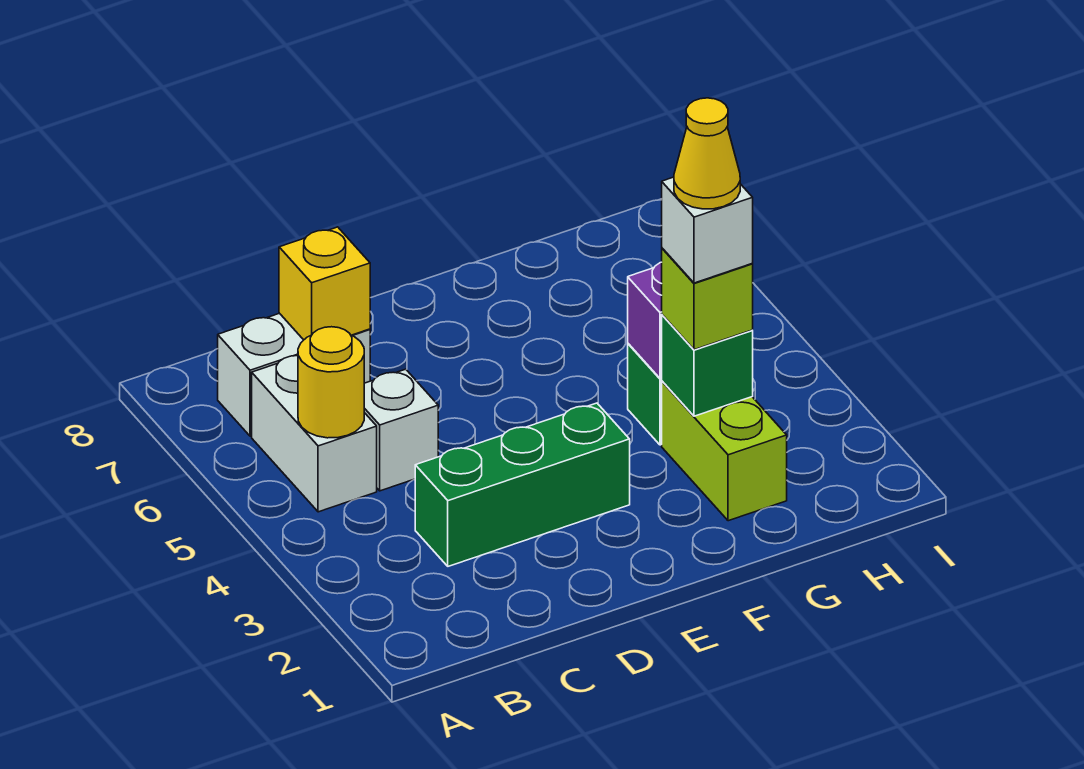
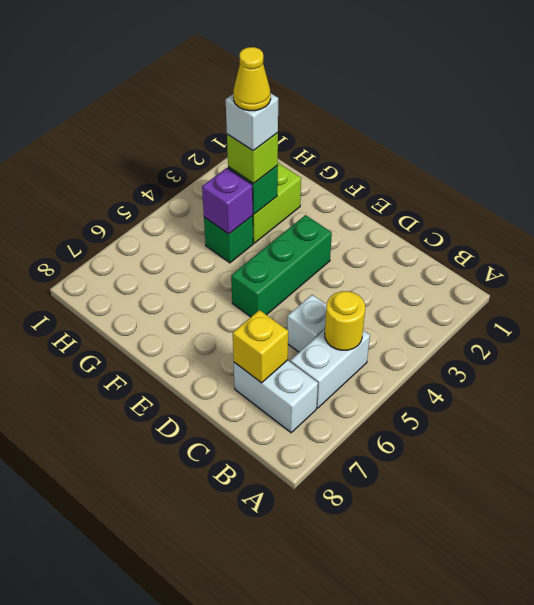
green 1x3 brick [415,403,630,566] -> green 1x3 brick turned to [231,215,332,317]

